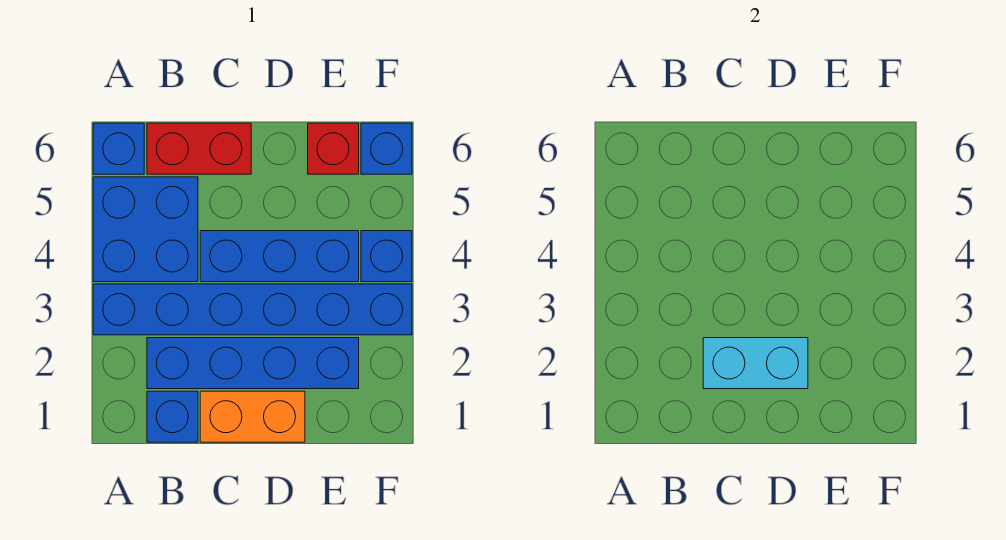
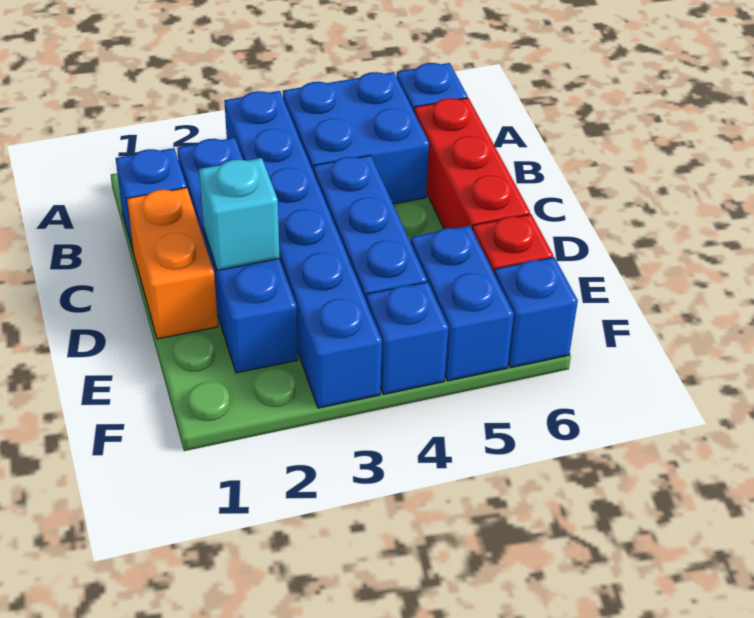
red 1x2 brick [147,123,251,174] -> red 1x3 brick [414,98,530,230]
cyan 1x2 brick [703,338,808,389] -> cyan 1x1 brick [199,158,280,270]
none -> blue 1x2 brick [411,226,514,381]

